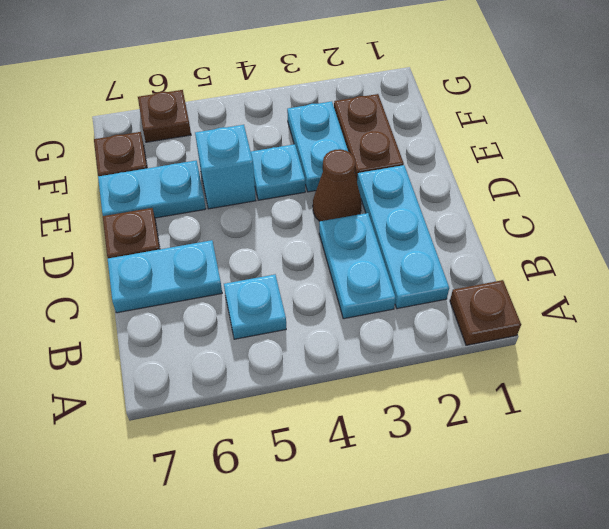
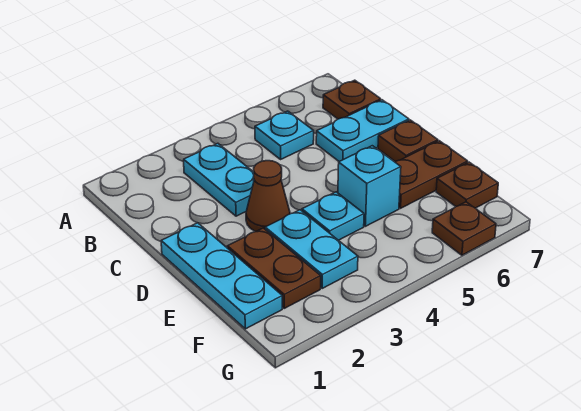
brown 1x1 plate [450,280,521,345] -> brown 1x1 plate moved to [323,80,381,119]
cyan 1x3 plate [357,165,449,309] -> cyan 1x3 plate moved to [161,223,282,329]
cyan 1x2 plate [98,161,206,218] -> brown 1x2 plate [395,141,468,208]

